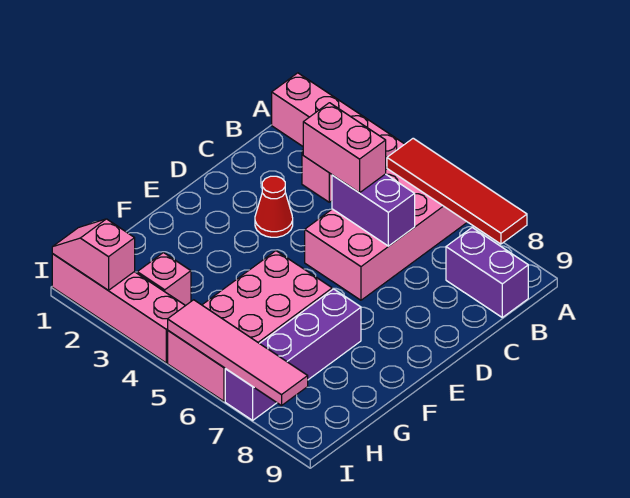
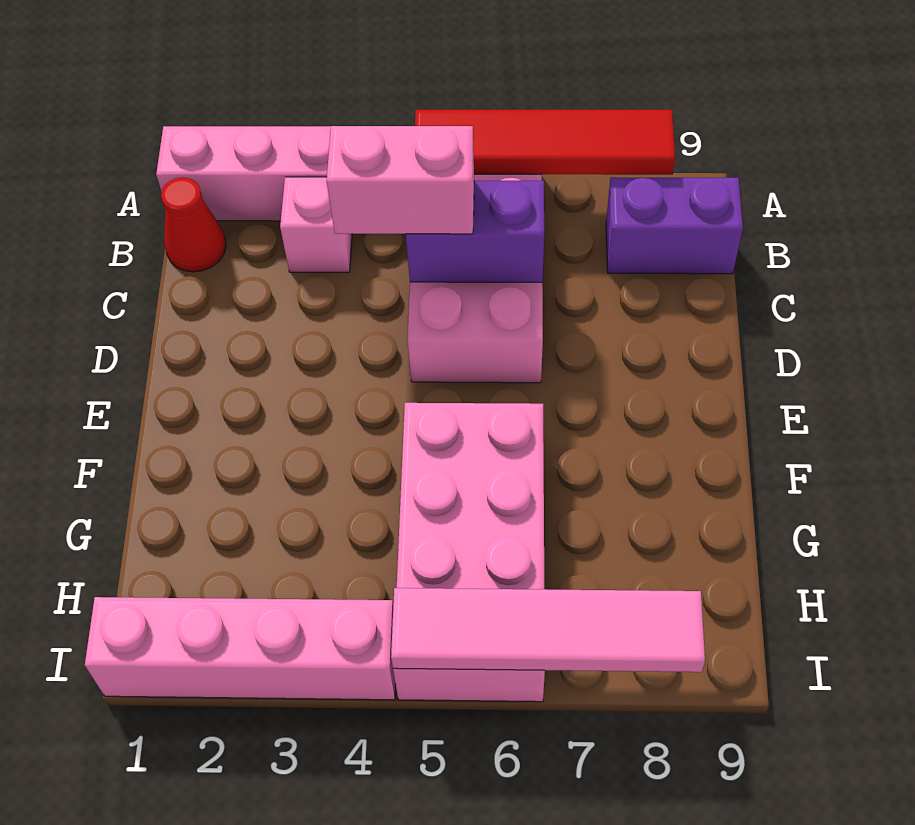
red 1x1 cone [255,176,293,237] -> red 1x1 cone moved to [161,177,226,272]
purple 1x4 brick [225,289,361,420] -> none
pink 1x1 brick [137,253,191,306] -> none
pink 1x2 slope [52,219,135,290] -> none

